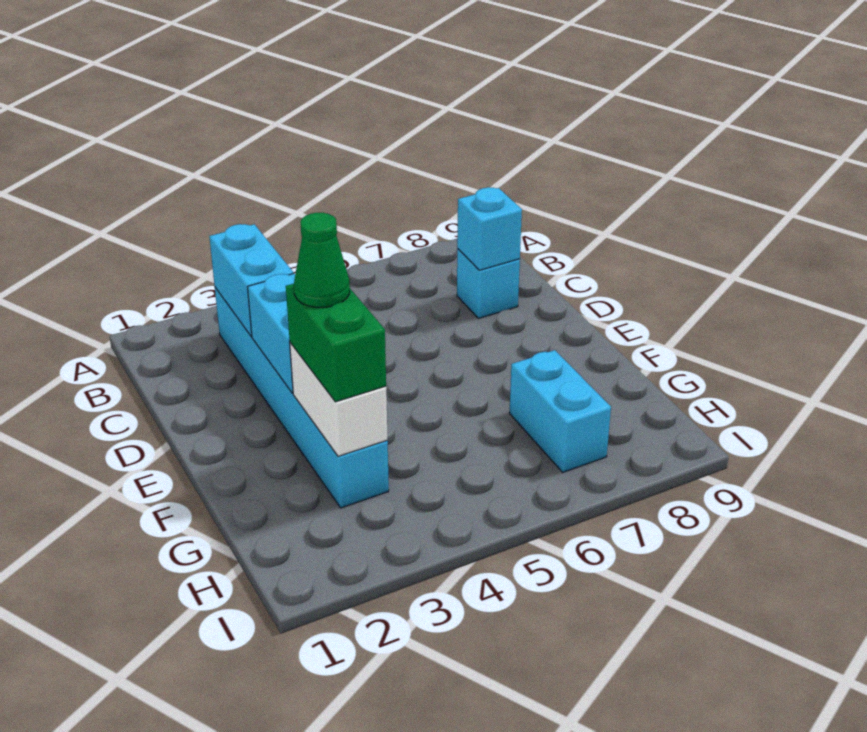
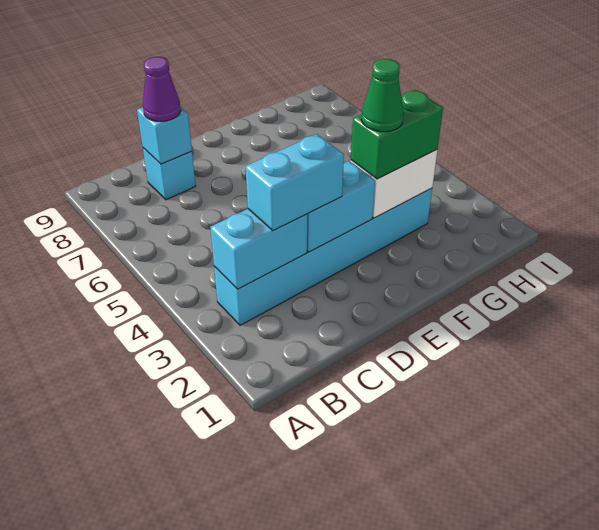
none -> purple 1x1 cone [143,57,181,122]
cyan 1x2 brick [510,350,611,472] -> cyan 1x2 brick moved to [246,134,344,230]

